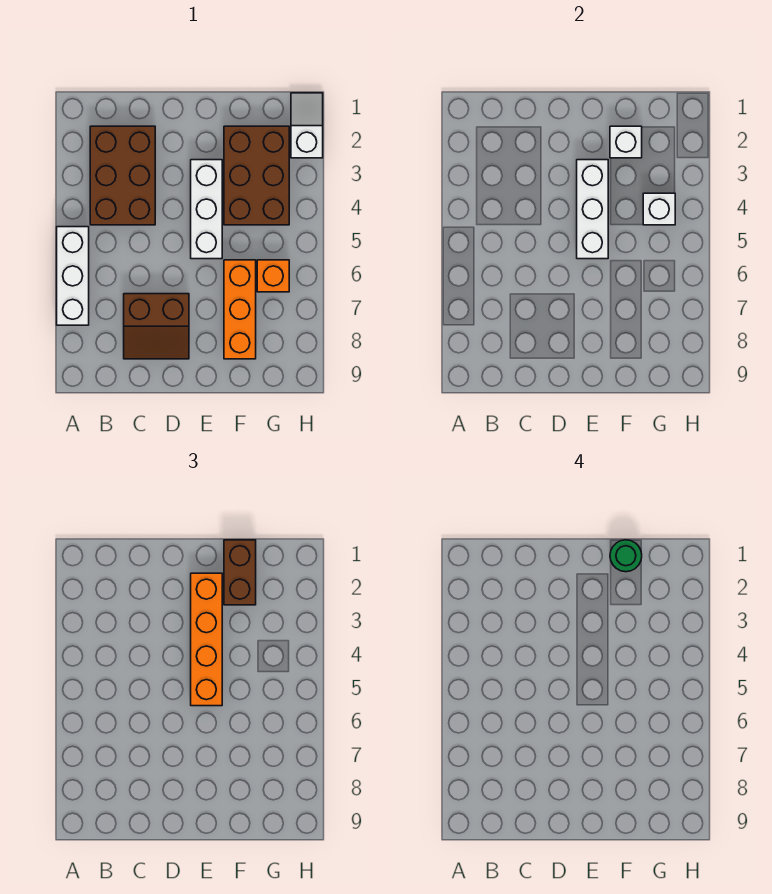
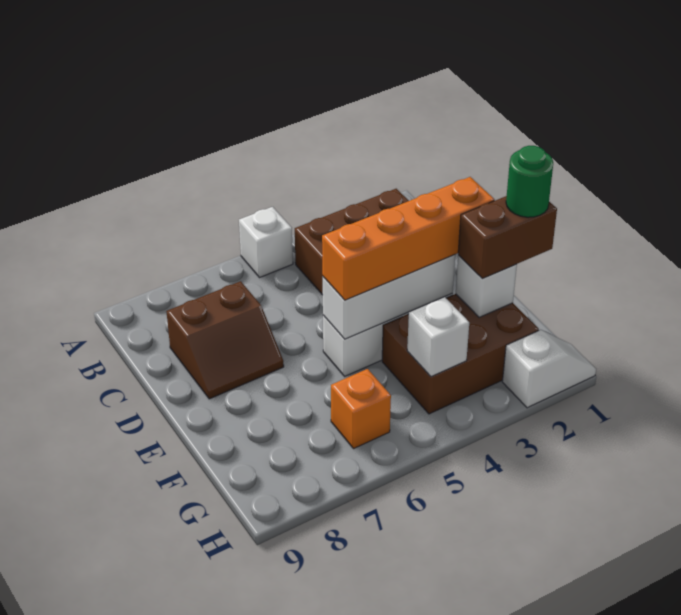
white 1x3 brick [57,227,89,325] -> white 1x1 brick [239,207,293,277]
brown 2x2 slope [124,294,189,359] -> brown 2x2 slope turned to [166,281,284,399]
orange 1x3 brick [224,260,256,359] -> none

